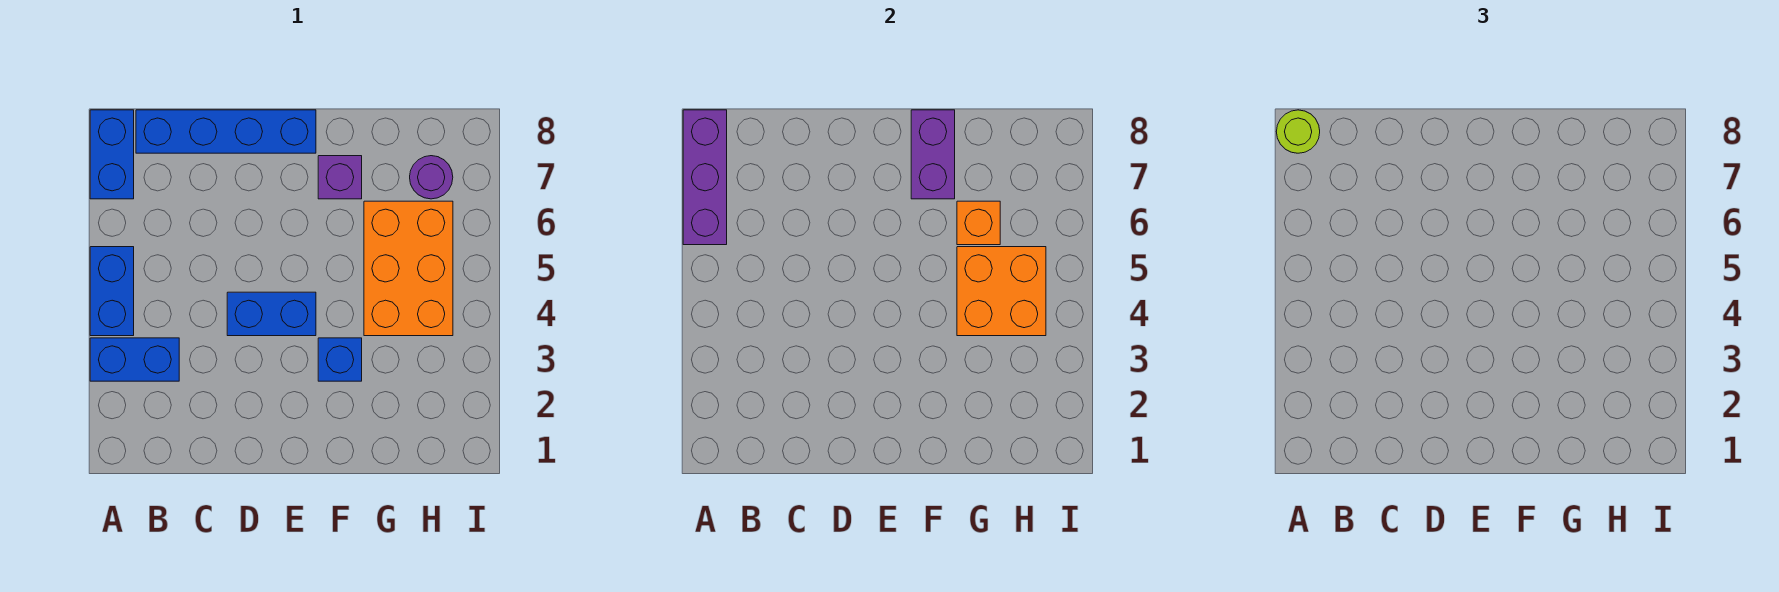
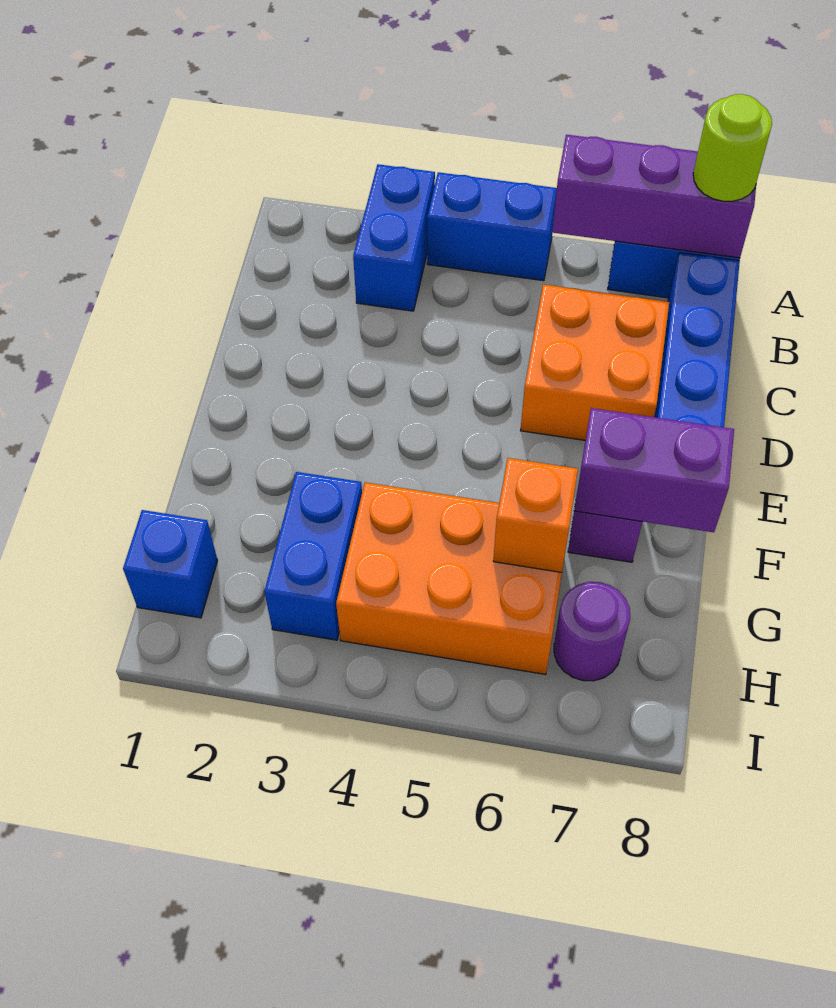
blue 1x2 brick [227,292,316,336] -> blue 1x2 brick moved to [264,472,362,640]
blue 1x1 brick [318,338,362,381] -> blue 1x1 brick moved to [123,510,218,618]
orange 2x2 brick [957,247,1046,336] -> orange 2x2 brick moved to [520,284,669,440]

